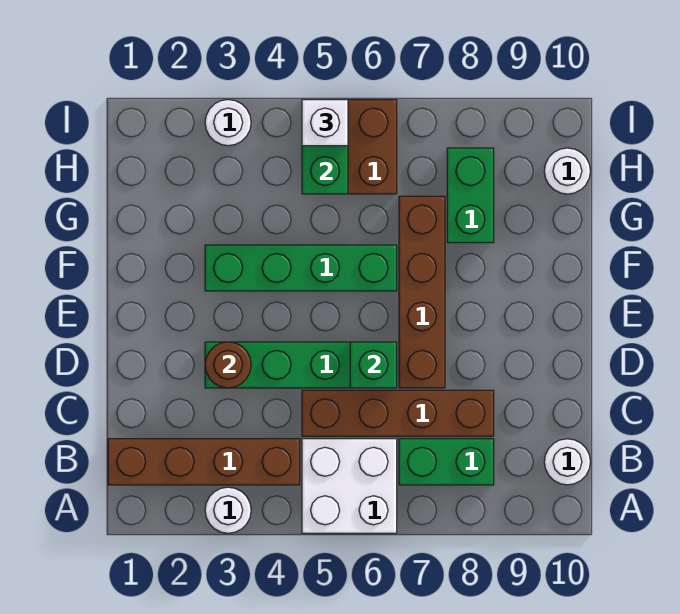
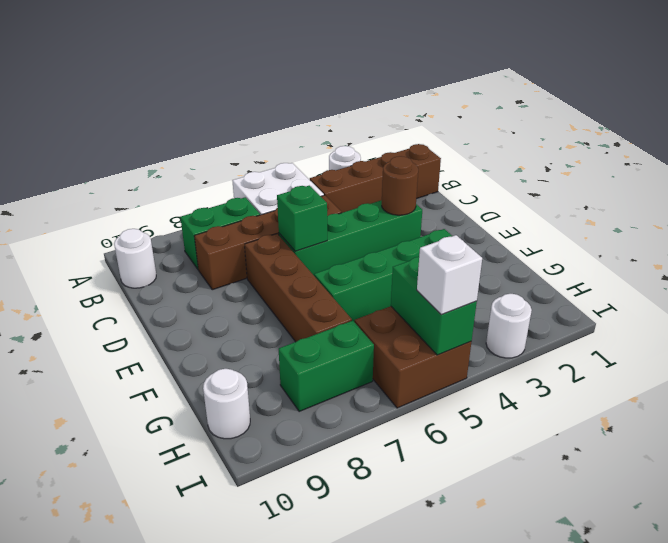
green 1x2 brick [447,148,494,243] -> green 1x2 brick turned to [279,321,374,411]

